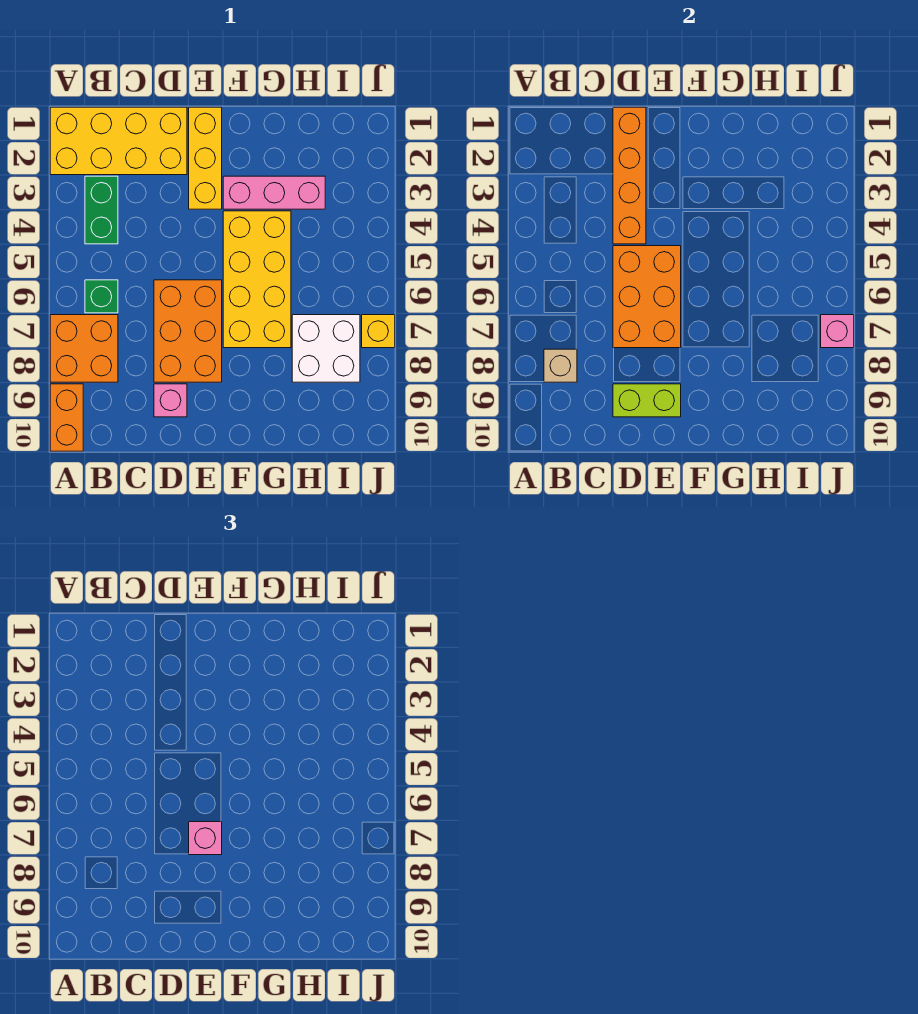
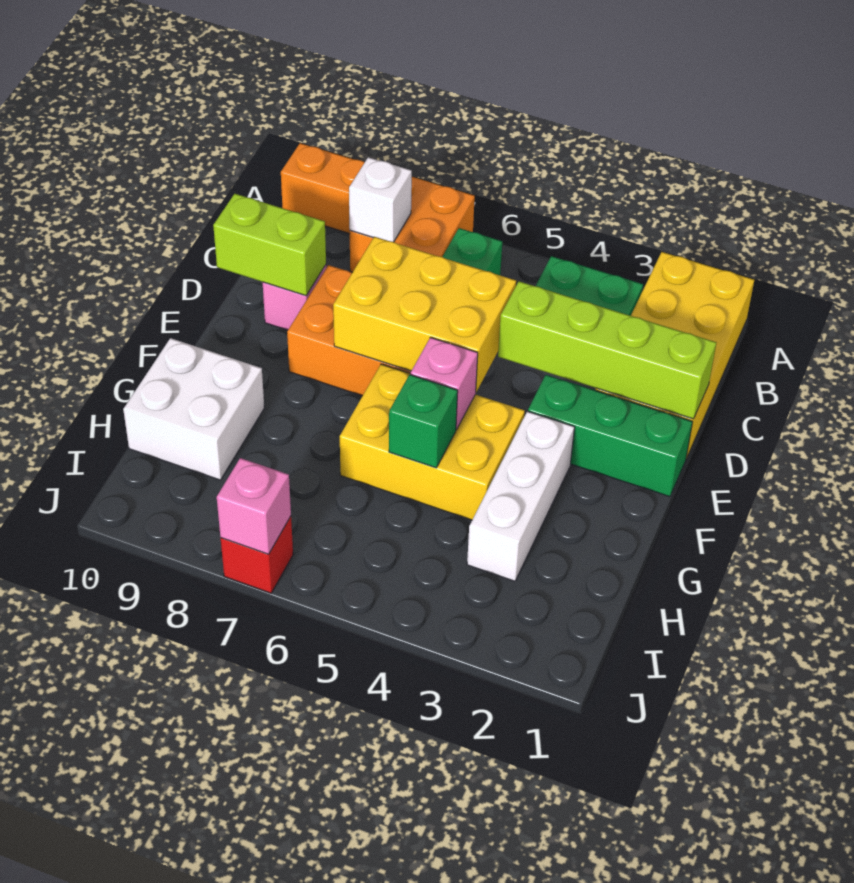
tan 1x1 brick [544,349,577,382] -> white 1x1 brick [349,157,412,242]
orange 1x4 brick [613,107,646,244] -> lime 1x4 brick [498,281,716,419]
orange 2x3 brick [613,246,681,348] -> yellow 2x3 brick [333,237,516,392]
lime 1x2 brick [613,384,681,417] -> lime 1x2 brick turned to [213,194,326,296]
yellow 1x3 brick [189,107,222,209] -> green 1x3 brick [528,375,693,497]
pink 1x1 brick [189,822,222,855] -> pink 1x1 brick moved to [411,337,478,429]
pink 1x3 brick [223,176,325,209] -> white 1x3 brick [467,411,574,581]
yellow 2x4 brick [223,211,291,348] -> yellow 2x3 brick [340,364,525,520]
none -> green 1x1 brick [389,375,458,468]
white 2x2 brick [292,315,360,382] -> white 2x2 brick moved to [123,338,264,480]
yellow 1x1 brick [362,315,395,348] -> red 1x1 brick [221,517,293,593]

